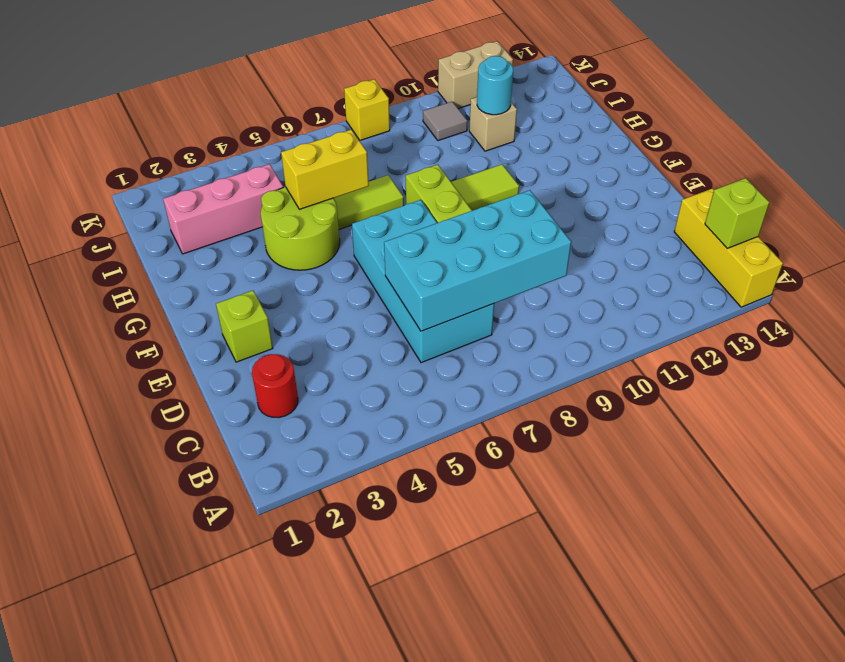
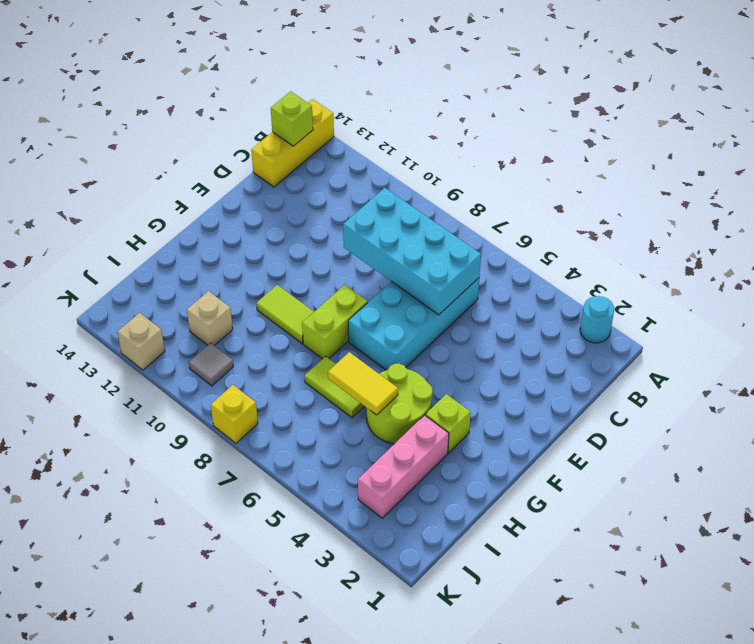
red 1x1 round brick [252,354,298,418] -> none
lime 1x1 brick [216,291,273,362] -> lime 1x1 brick moved to [425,394,471,453]
yellow 1x2 brick [281,130,369,209] -> yellow 1x2 tile [328,352,398,415]
pink 1x3 brick [163,164,283,254] -> pink 1x3 brick turned to [358,415,449,518]
cyan 1x1 round brick [477,56,513,115] -> cyan 1x1 round brick moved to [580,296,614,343]
tan 1x2 brick [438,41,513,109] -> tan 1x1 brick [117,313,165,370]

